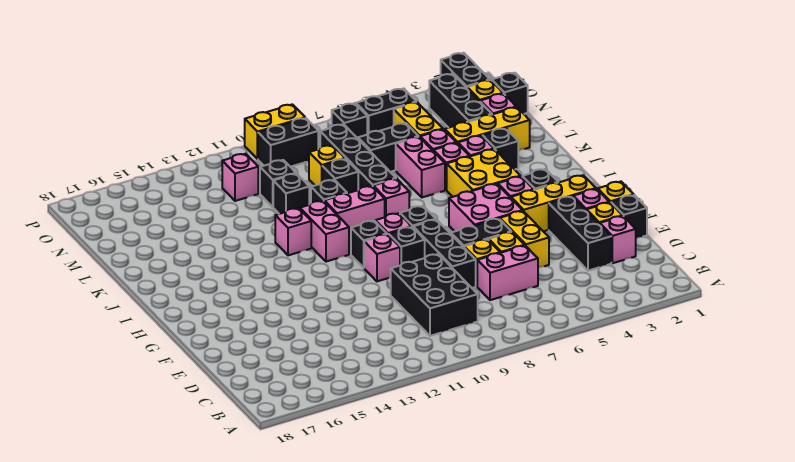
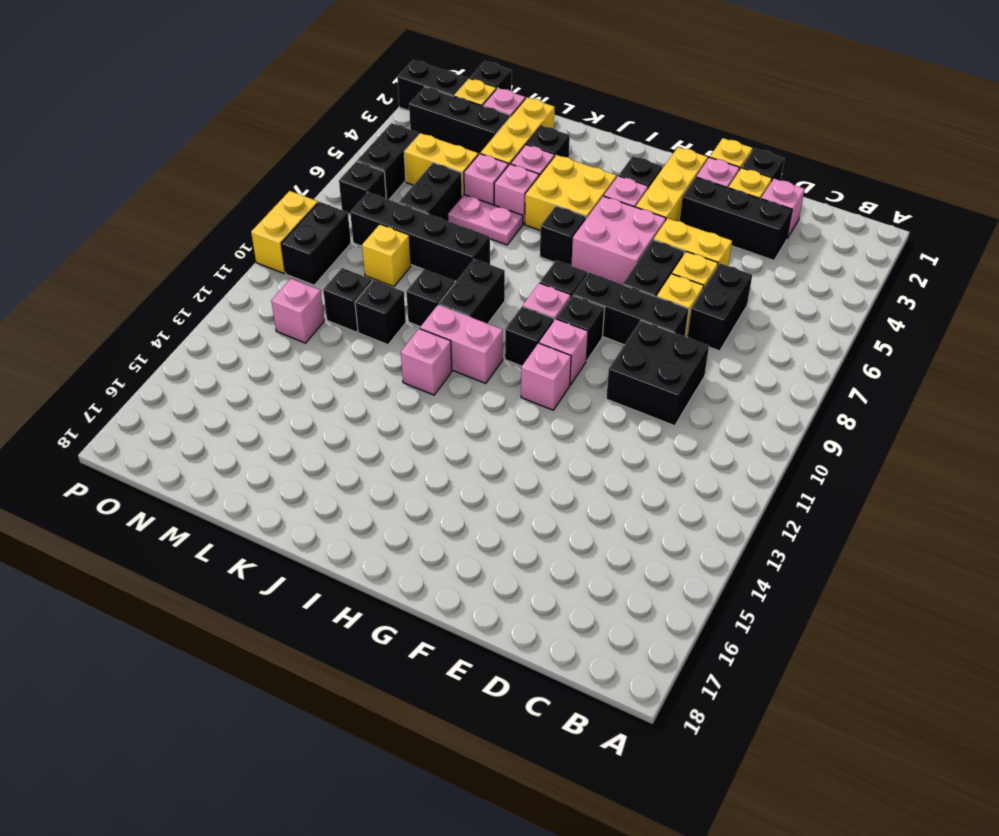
black 2x3 brick [391,254,478,336] -> black 2x2 brick [606,321,709,426]
pink 1x2 brick [477,246,538,300] -> black 1x2 brick [687,263,752,351]
pink 1x1 brick [373,179,409,217] -> pink 1x1 brick moved to [521,343,571,410]
pink 1x2 brick [324,186,385,237] -> black 1x2 brick [439,259,505,324]
pink 1x2 brick [396,137,445,197] -> pink 1x2 plate [448,194,523,245]
black 1x1 brick [322,159,358,193] -> black 1x1 brick moved to [540,206,586,265]

